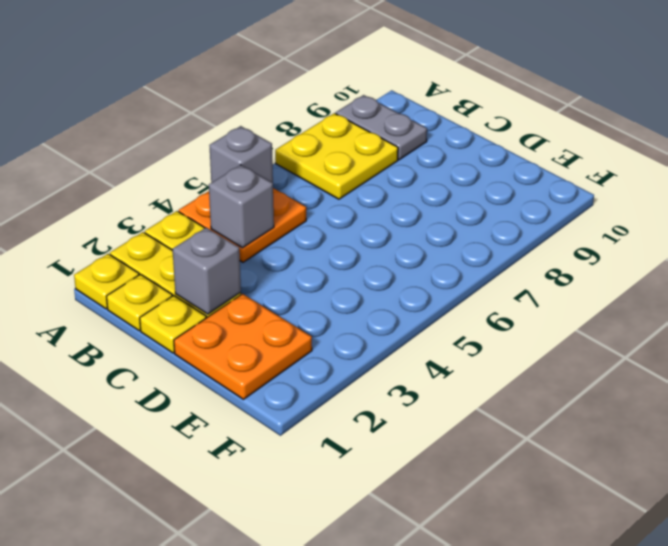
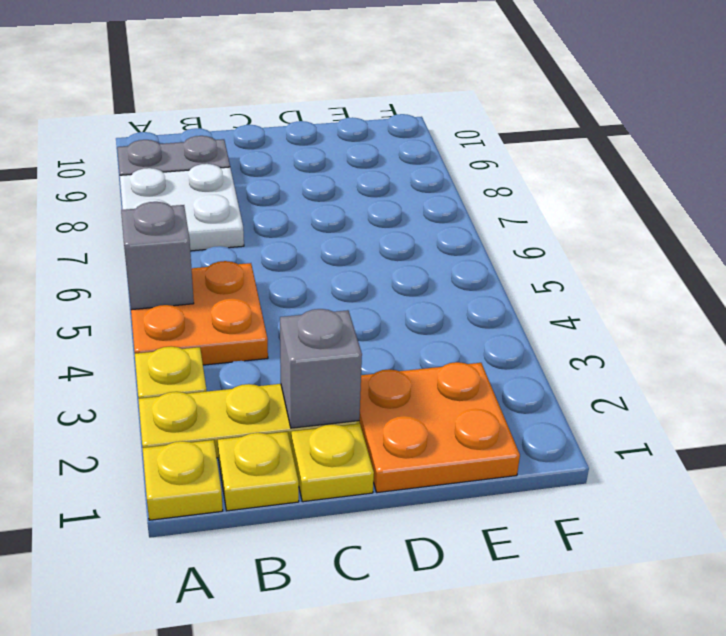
yellow 2x2 plate [275,113,398,199] -> white 2x2 plate [120,164,244,251]
grey 1x1 brick [209,165,274,248] -> none

